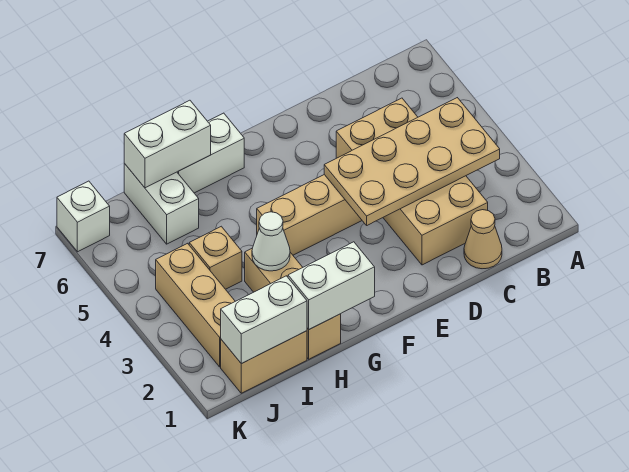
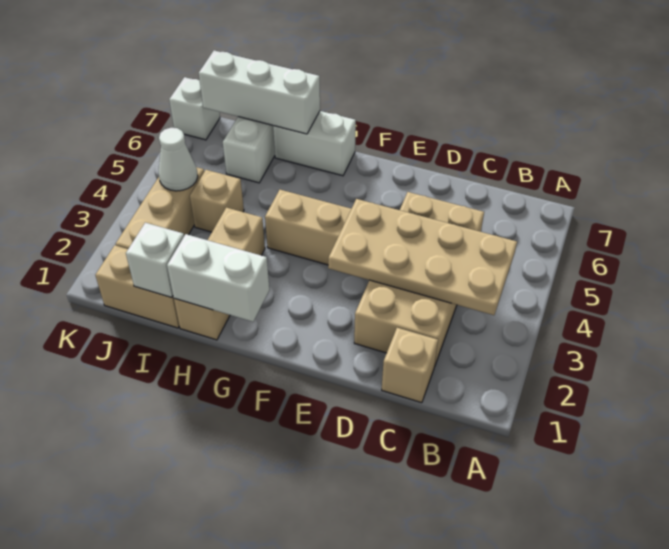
tan 1x1 cone [464,210,502,269] -> tan 1x1 brick [382,328,438,403]
white 1x1 cone [252,212,290,271] -> white 1x1 cone moved to [159,128,198,191]
white 1x2 brick [124,100,211,188] -> white 1x3 brick [199,50,320,134]
white 1x2 brick [221,276,307,364] -> white 1x1 brick [126,223,184,297]

